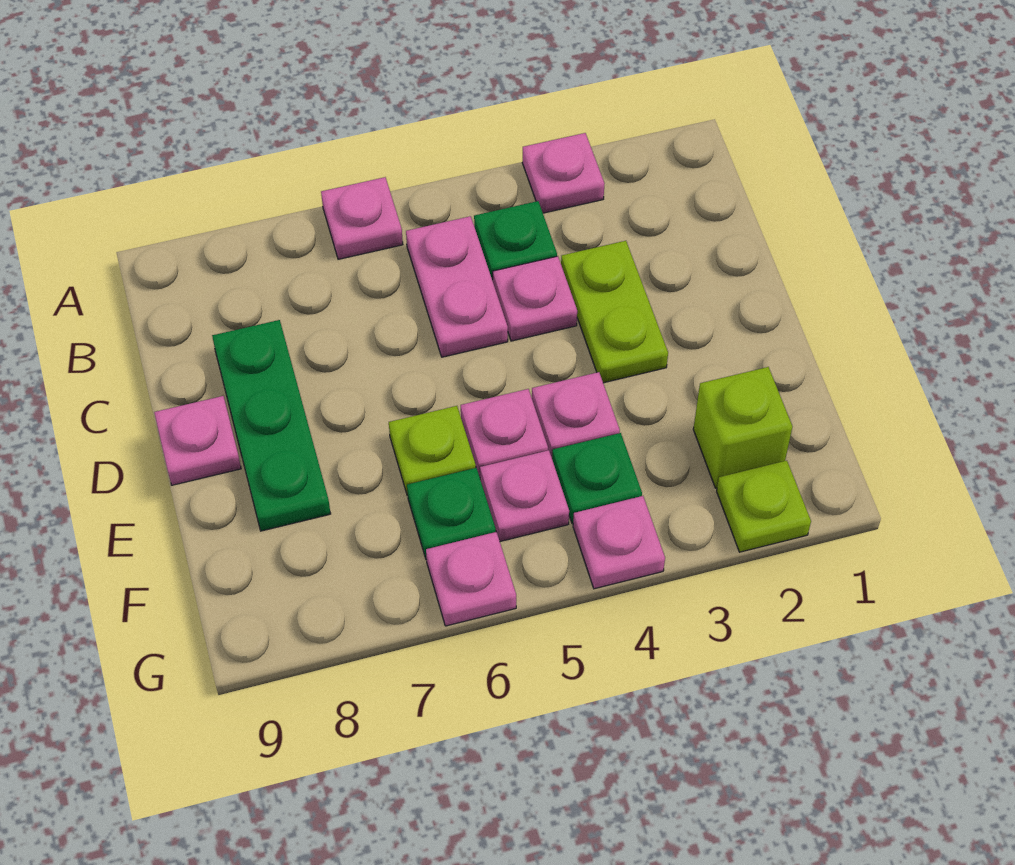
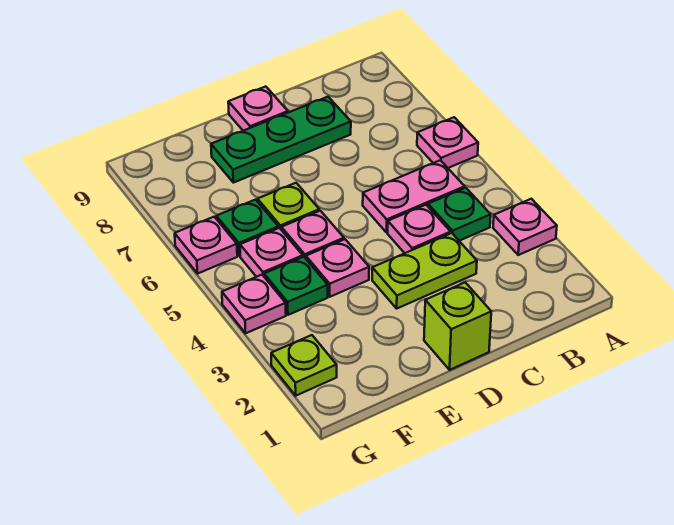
lime 1x1 brick [693,367,792,488] -> lime 1x1 brick moved to [424,282,491,370]

